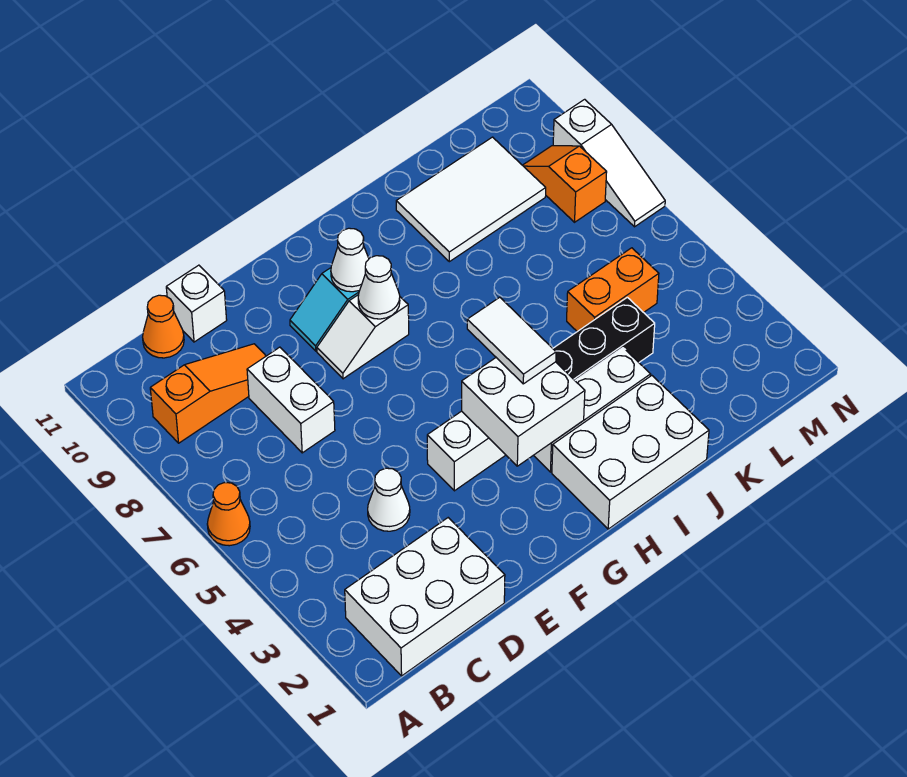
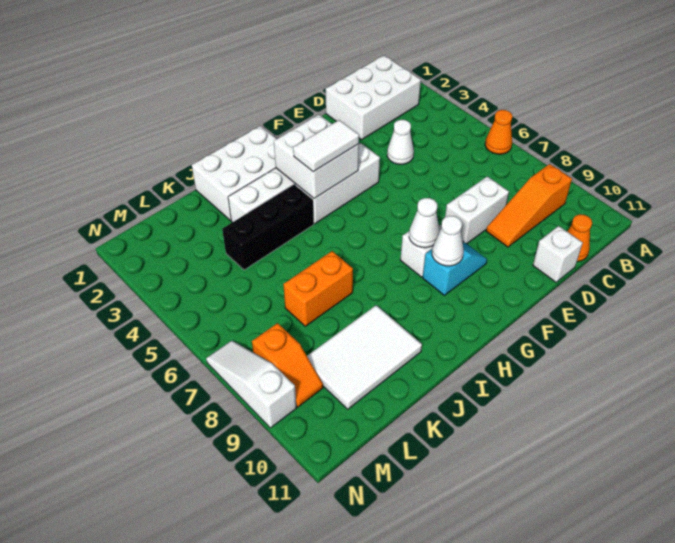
white 1x2 brick [247,347,335,453] -> white 1x2 brick turned to [445,176,509,244]
white 1x2 tile [467,297,556,384] -> white 1x2 tile turned to [293,120,359,172]
orange 1x2 brick [567,248,659,332] -> orange 1x2 brick moved to [283,251,353,326]

